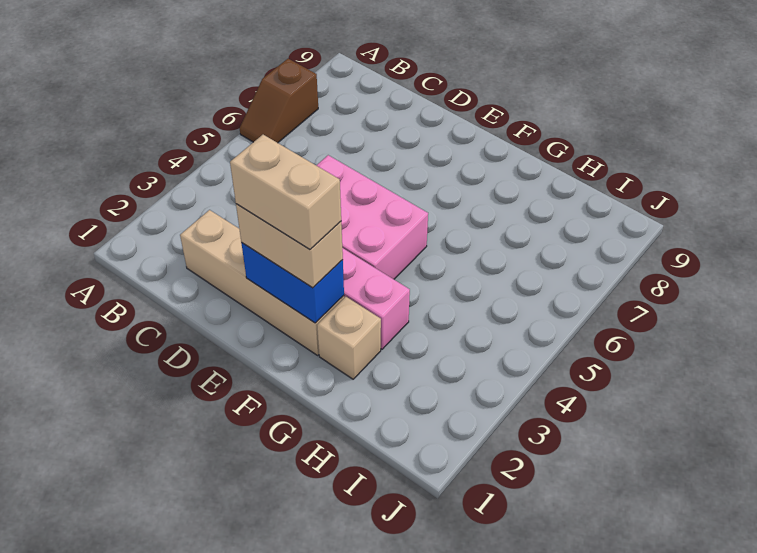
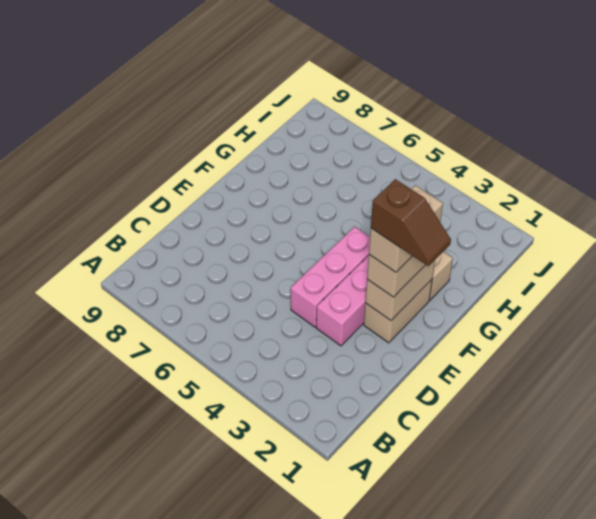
brown 1x2 slope [240,59,318,143] -> brown 1x2 slope moved to [371,179,451,266]
tan 1x4 brick [180,210,344,355] -> tan 1x2 brick [364,279,432,343]
pink 2x3 brick [316,155,428,279] -> pink 1x3 brick [291,227,370,327]
blue 1x2 brick [241,243,344,323] -> tan 1x2 brick [365,260,435,320]

